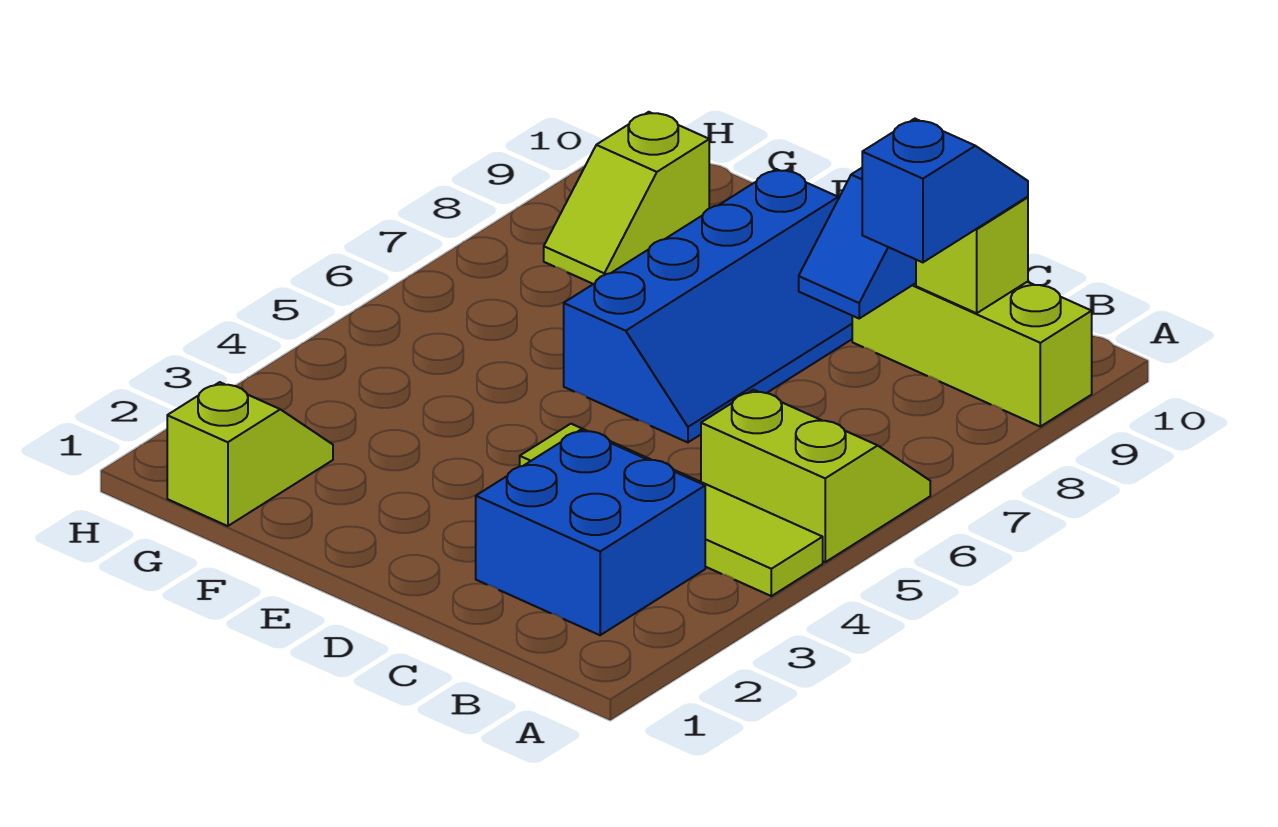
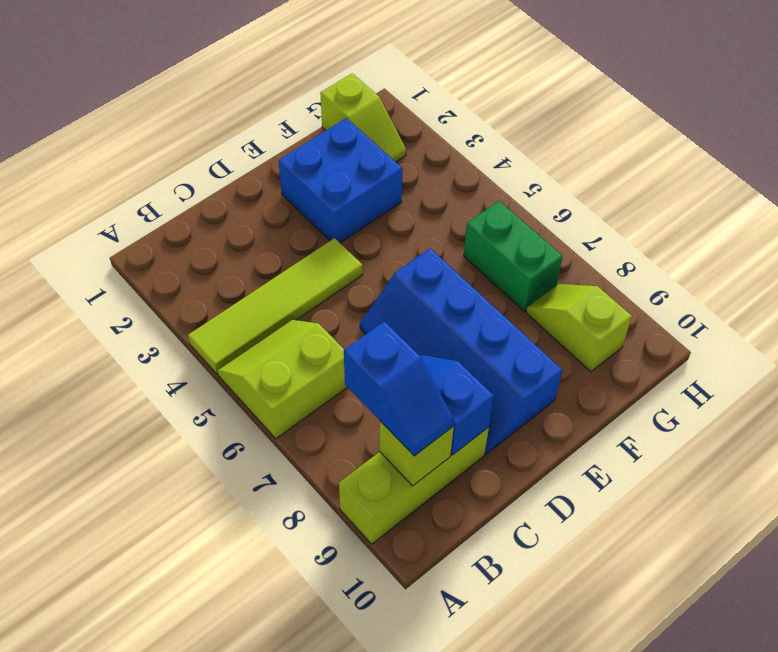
lime 2x2 slope [701,390,930,562] -> lime 2x2 slope turned to [217,320,347,439]
blue 2x2 brick [476,430,705,635] -> blue 2x2 brick moved to [278,118,403,243]
none -> green 1x2 brick [464,201,563,311]

